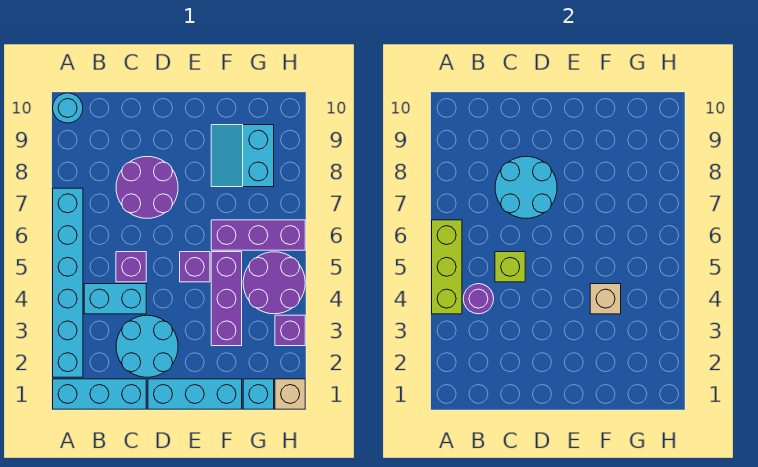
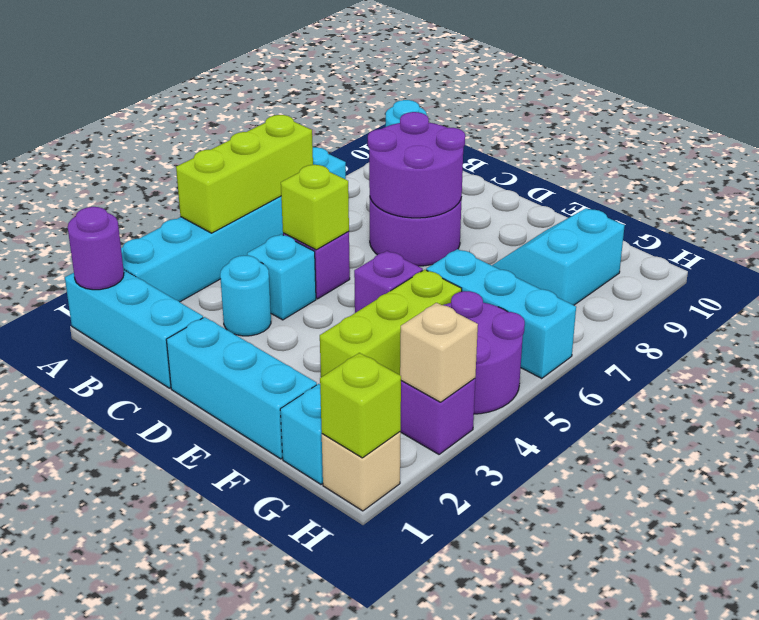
cyan 1x2 brick [84,284,146,314] -> cyan 1x1 brick [247,234,316,320]
purple 1x1 round brick [463,284,494,314] -> purple 1x1 round brick moved to [68,207,124,290]
cyan 2x2 round brick [116,315,178,377] -> cyan 1x1 round brick [220,256,271,336]
cyan 2x2 round brick [495,157,557,218] -> purple 2x2 round brick [368,112,465,218]
purple 1x3 brick [211,252,242,346] -> lime 1x3 brick [320,270,462,377]
tan 1x1 brick [590,284,621,314] -> tan 1x1 brick moved to [400,303,478,402]
purple 1x3 brick [211,220,305,250] -> cyan 1x3 brick [426,249,576,378]
none -> lime 1x1 brick [320,353,401,458]

